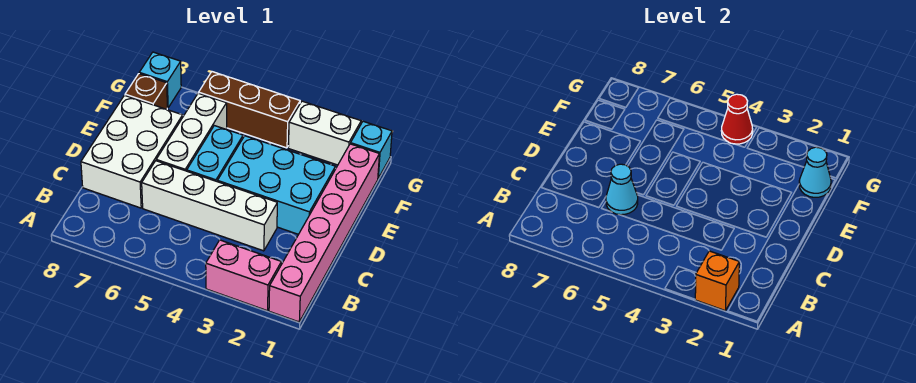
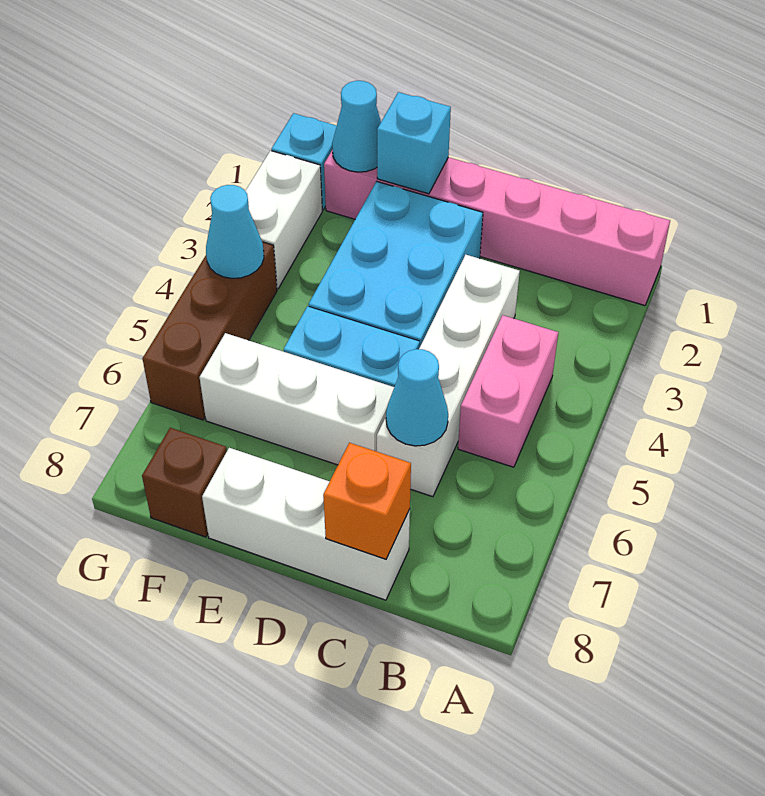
pink 1x2 brick [206,240,281,311] -> pink 1x2 brick moved to [458,315,558,467]
orange 1x1 brick [695,251,739,311] -> orange 1x1 brick moved to [323,443,411,559]
white 2x3 brick [81,95,183,208] -> white 1x3 brick [202,448,410,600]
red 1x1 cone [722,94,753,144] -> cyan 1x1 cone [206,185,264,278]
cyan 1x1 brick [139,52,181,108] -> cyan 1x1 brick moved to [377,92,451,194]

